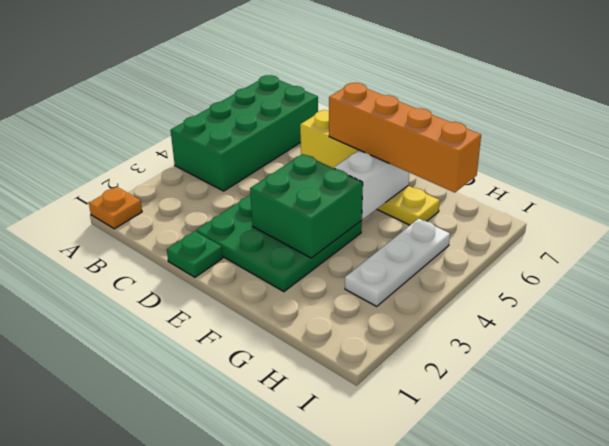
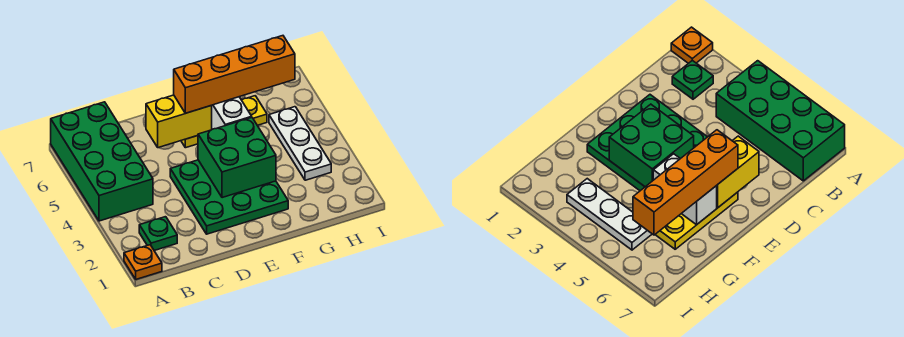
green 1x1 plate [167,231,223,277] -> green 1x1 plate moved to [139,217,177,251]

